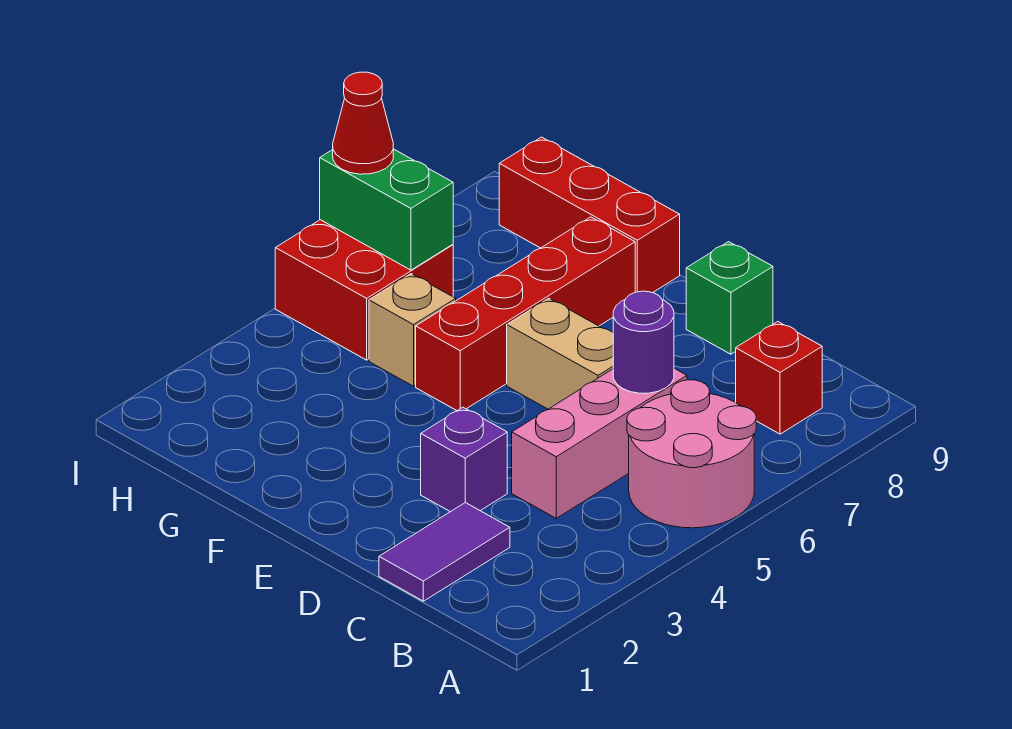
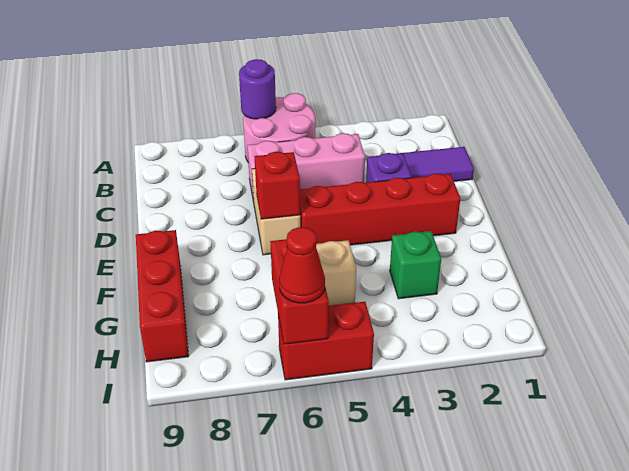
red 1x1 brick [736,322,822,434] -> red 1x1 brick moved to [255,152,300,219]
purple 1x1 round brick [613,291,674,393] -> purple 1x1 round brick moved to [239,59,276,119]
green 1x1 brick [686,242,773,354] -> green 1x1 brick moved to [390,231,441,299]
red 1x4 brick [416,217,635,411] -> red 1x4 brick moved to [300,174,460,245]
red 2x2 brick [275,220,453,360] -> red 1x2 brick [278,302,374,380]
green 1x2 brick [320,149,453,270] -> red 1x2 brick [270,239,329,344]

